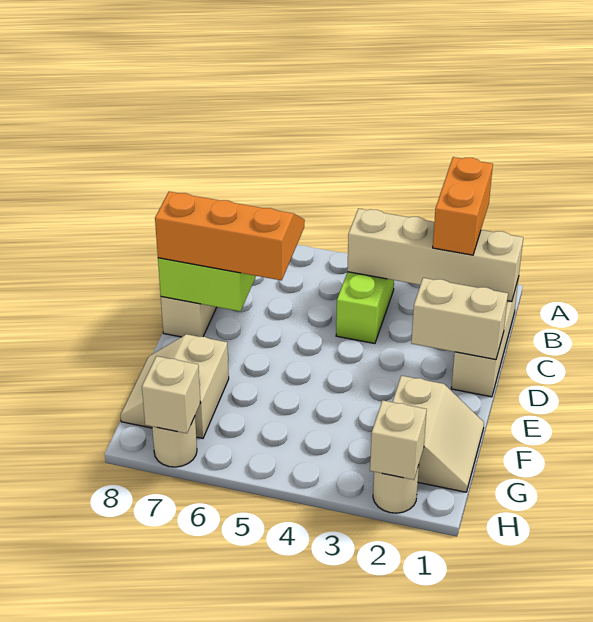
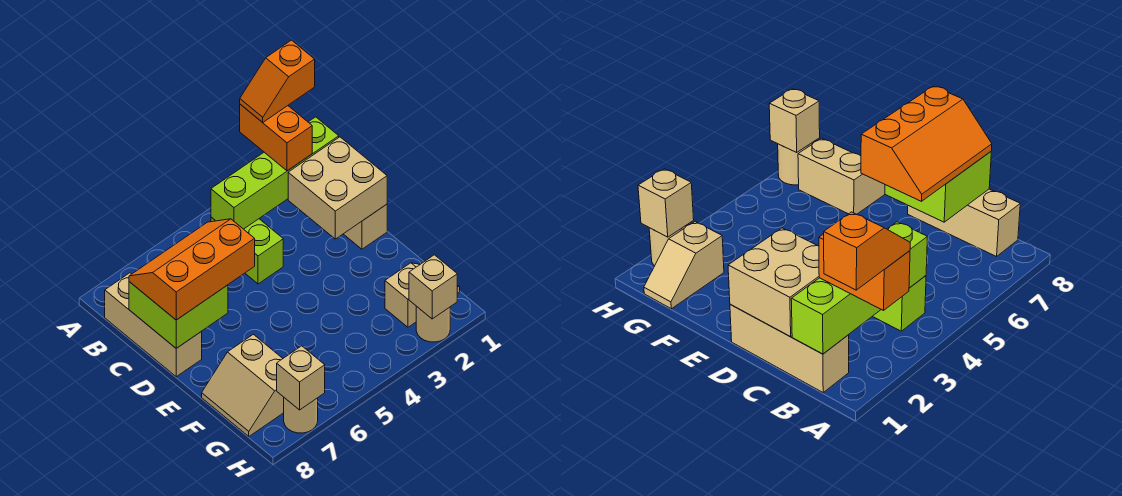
none -> orange 1x2 slope [240,40,315,122]
tan 1x4 brick [347,209,523,302] -> lime 1x4 brick [211,117,339,229]
tan 1x2 brick [411,278,508,360] -> tan 2x2 brick [288,137,387,239]
tan 2x2 slope [393,376,484,492] -> tan 1x2 slope [385,263,460,327]

